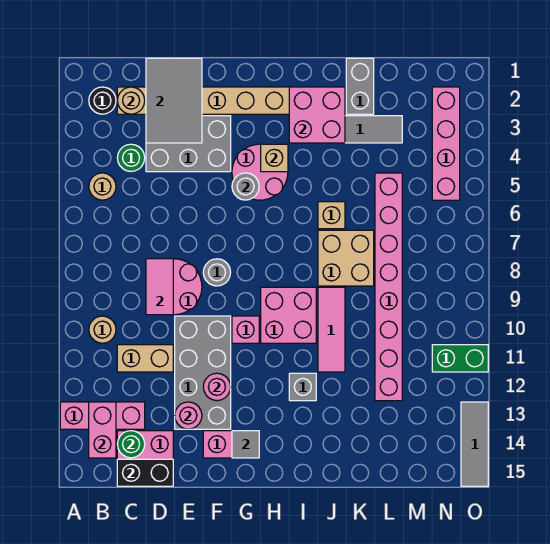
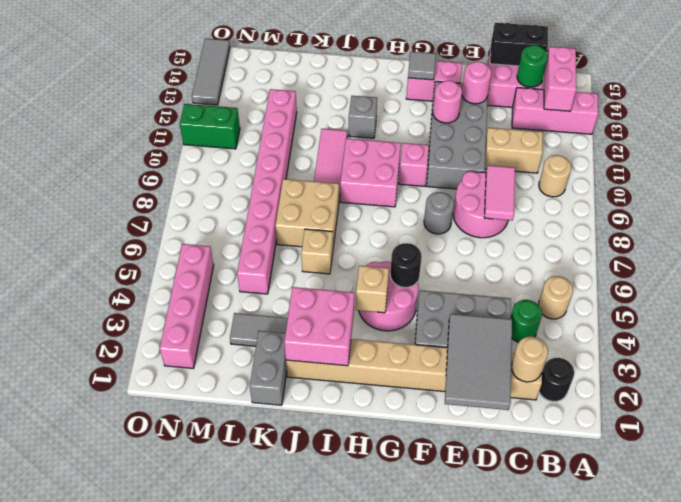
grey 1x1 round brick [232,173,259,200] -> black 1x1 round brick [390,243,422,287]

